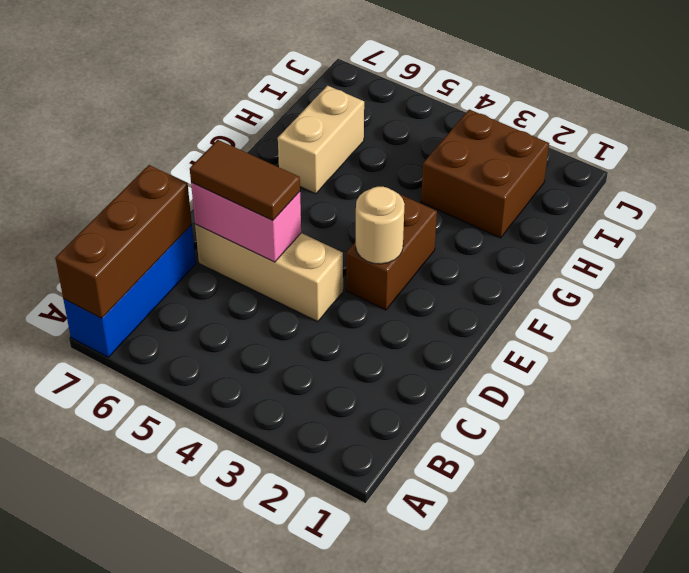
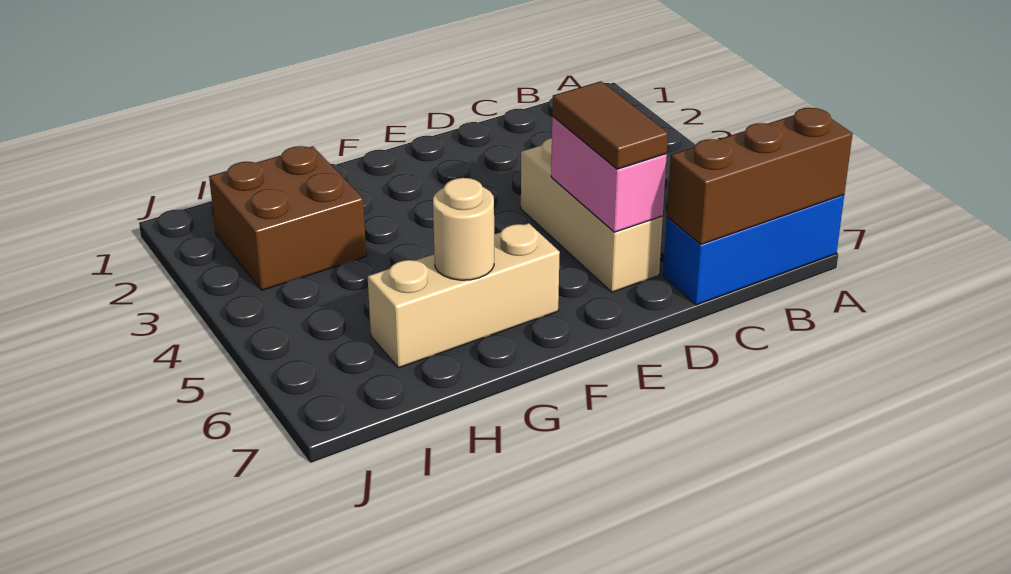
brown 1x2 brick [346,194,437,310] -> none
tan 1x1 round brick [356,187,405,264] -> tan 1x1 round brick moved to [433,178,494,280]
tan 1x2 brick [278,86,364,194] -> tan 1x3 brick [368,223,560,368]

